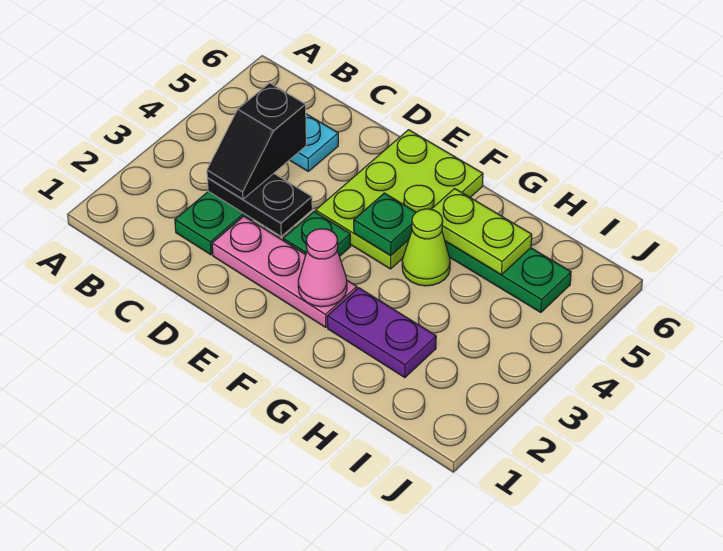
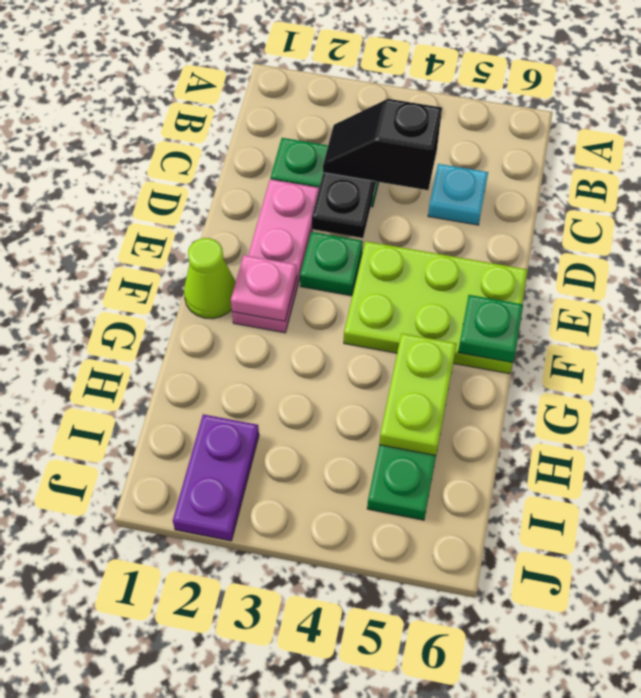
pink 1x1 cone [298,229,347,307] -> pink 1x1 plate [231,255,297,321]
green 1x1 plate [354,193,416,256] -> green 1x1 plate moved to [458,295,523,363]
purple 1x2 plate [327,288,436,378] -> purple 1x2 plate moved to [173,414,259,541]
lime 1x1 cone [402,209,450,286] -> lime 1x1 cone moved to [184,238,236,319]

